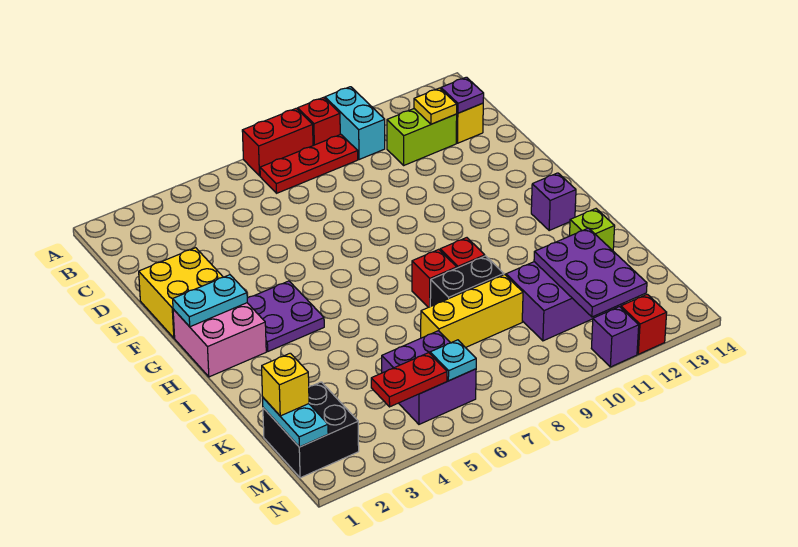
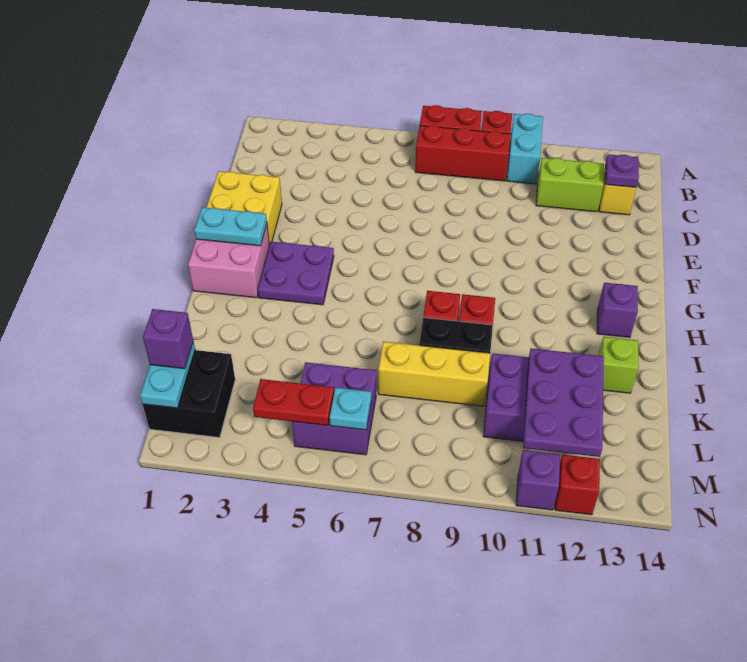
red 1x3 plate [260,134,358,193] -> red 1x3 brick [415,125,510,181]
yellow 1x1 plate [414,88,457,124] -> none
yellow 1x1 brick [262,353,309,416] -> purple 1x1 brick [143,309,193,369]

